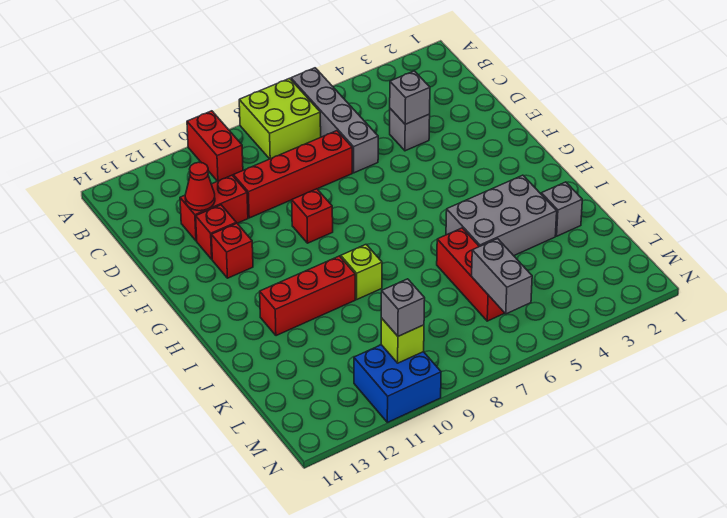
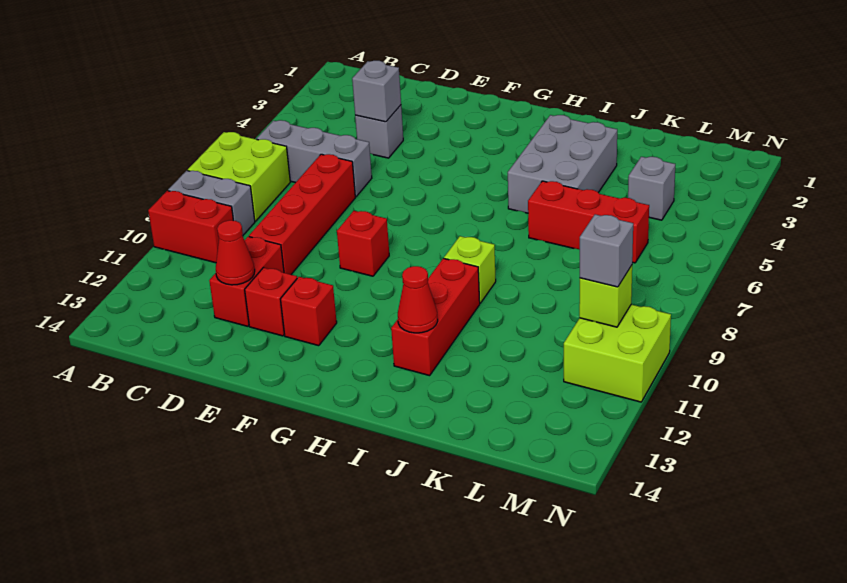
grey 1x4 brick [291,68,378,173] -> grey 1x3 brick [257,120,372,197]
none -> red 1x1 cone [398,266,438,333]
grey 1x1 brick [541,182,582,236] -> grey 1x1 brick moved to [628,157,675,220]
grey 1x2 brick [472,239,532,314] -> grey 1x2 brick moved to [168,171,255,236]
blue 2x2 brick [354,345,441,422] -> lime 2x2 brick [564,304,671,402]

